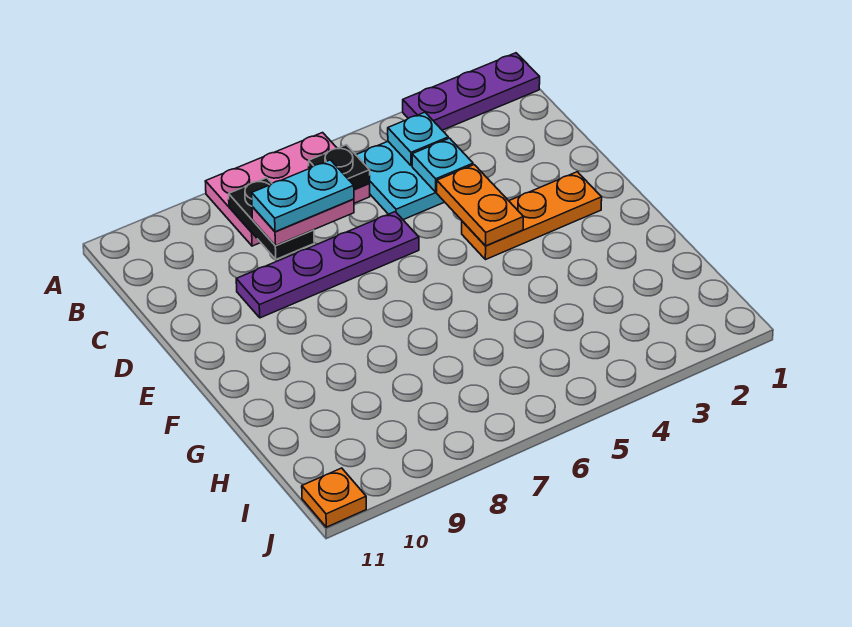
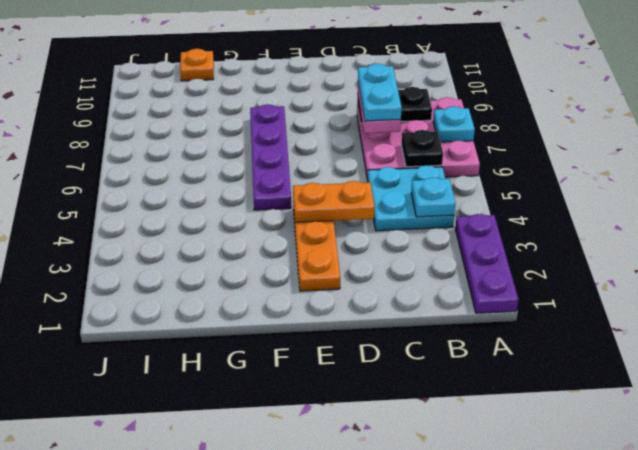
pink 2x3 plate [205,133,370,246] -> pink 3x3 plate [357,97,480,180]
cyan 1x1 plate [412,138,473,192] -> cyan 1x1 plate moved to [433,106,475,142]
purple 1x4 plate [236,212,419,318] -> purple 1x4 plate moved to [250,104,291,210]
orange 1x1 plate [302,468,366,527] -> orange 1x1 plate moved to [180,49,214,81]

